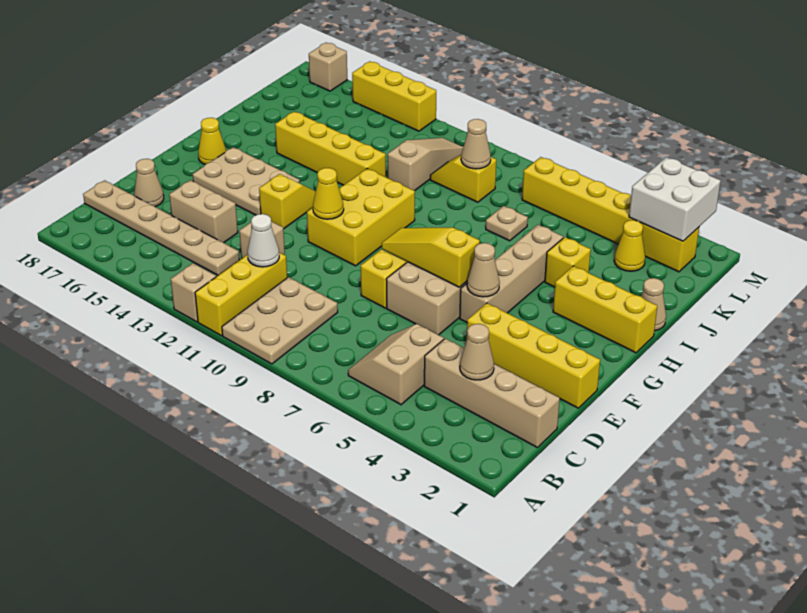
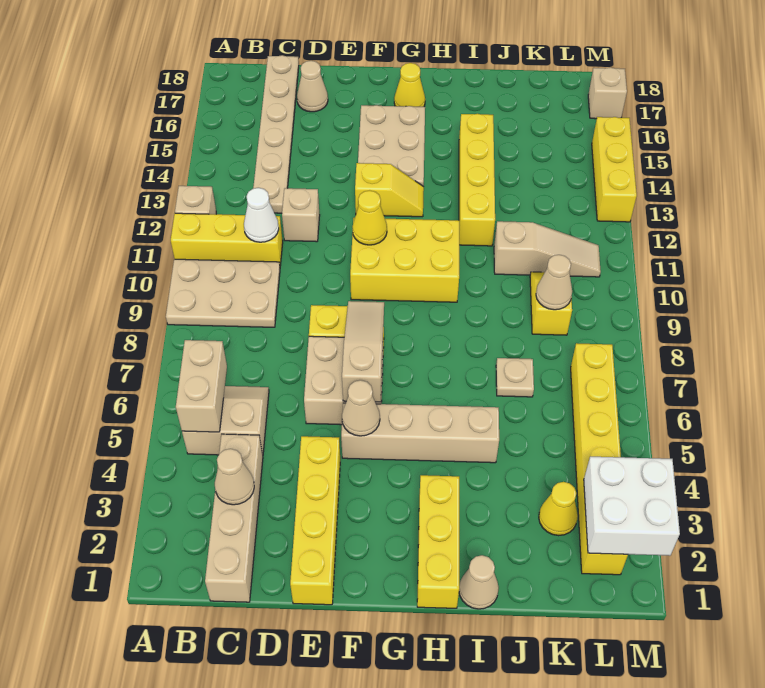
tan 1x2 brick [169,180,238,243] -> tan 1x2 brick moved to [176,340,227,432]
yellow 1x3 slope [382,228,480,287] -> tan 1x3 slope [342,301,384,402]
yellow 1x1 brick [545,237,591,287] -> none

